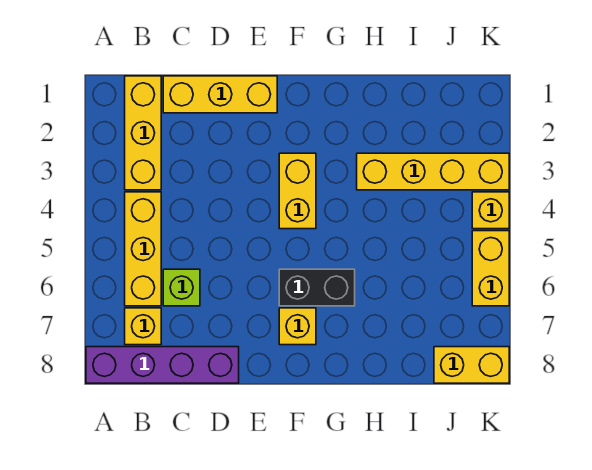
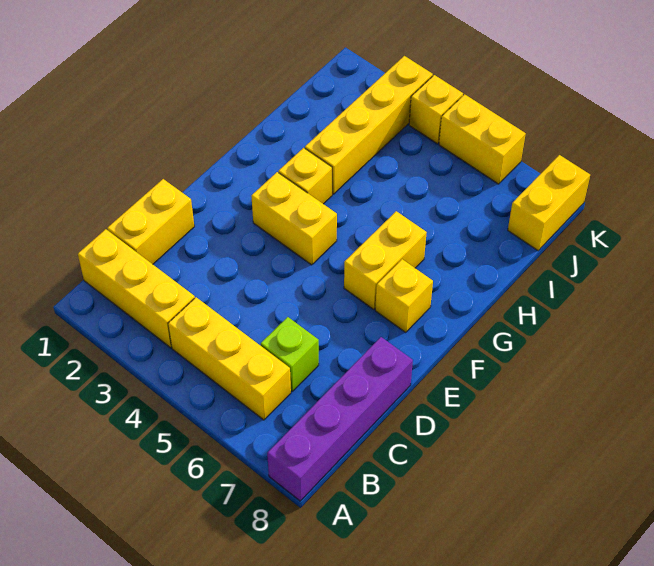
yellow 1x1 brick [125,308,161,345] -> yellow 1x1 brick moved to [278,148,332,204]
yellow 1x3 brick [163,76,277,113] -> yellow 1x2 brick [107,179,194,264]
black 1x2 brick [279,269,355,306] -> yellow 1x2 brick [344,211,427,310]

